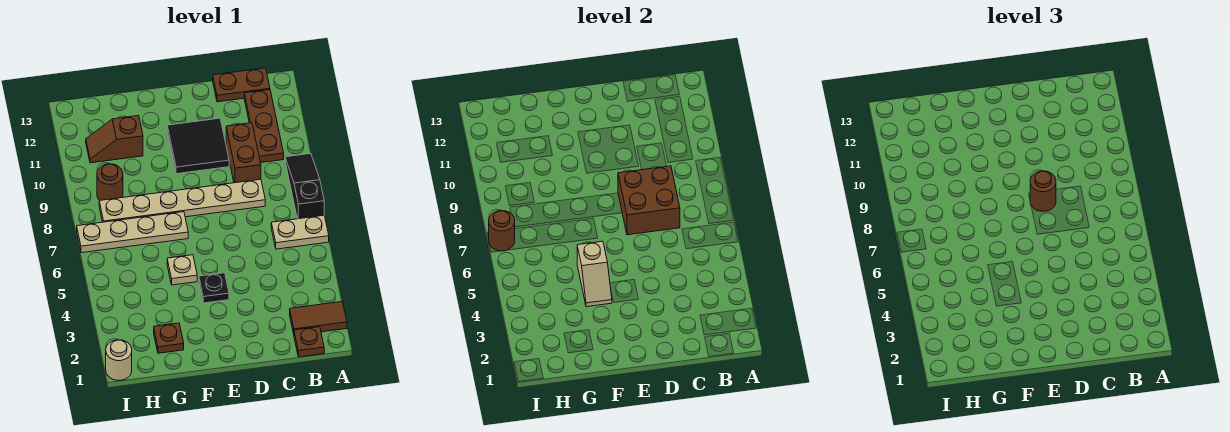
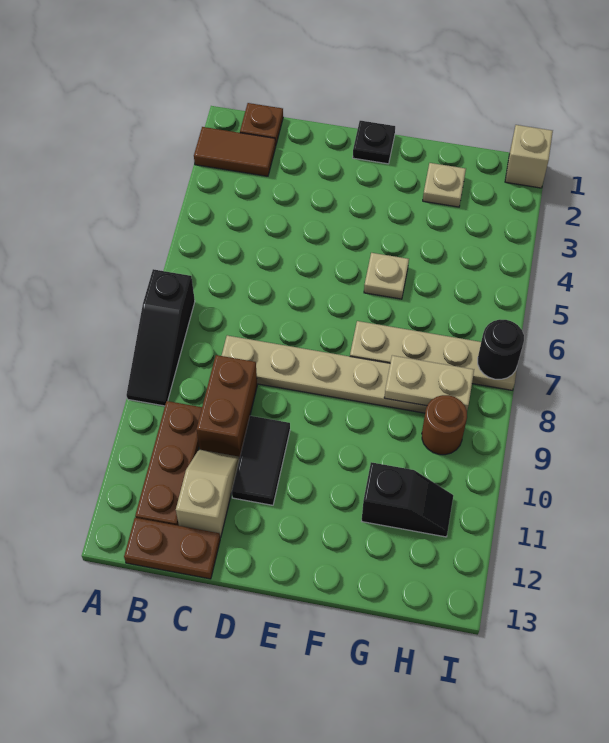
tan 1x2 plate [271,215,329,249] -> tan 1x2 plate moved to [384,355,474,410]
brown 2x2 brick [618,166,680,235] -> none
brown 1x1 round brick [1030,171,1056,211] -> none
black 2x2 tile [167,118,229,174] -> black 1x2 tile [232,416,290,505]
black 1x1 plate [199,273,229,303] -> black 1x1 plate moved to [353,121,395,164]
tan 1x2 slope [577,241,612,307] -> tan 1x2 slope moved to [176,449,239,538]
brown 1x1 plate [154,323,184,353] -> tan 1x1 plate [423,163,466,207]
brown 1x2 slope [86,116,143,163] -> black 1x2 slope [362,462,453,537]
tan 1x1 round brick [106,340,132,380] -> tan 1x1 brick [505,125,553,188]
brown 1x1 round brick [489,211,515,251] -> black 1x1 round brick [478,320,524,379]

